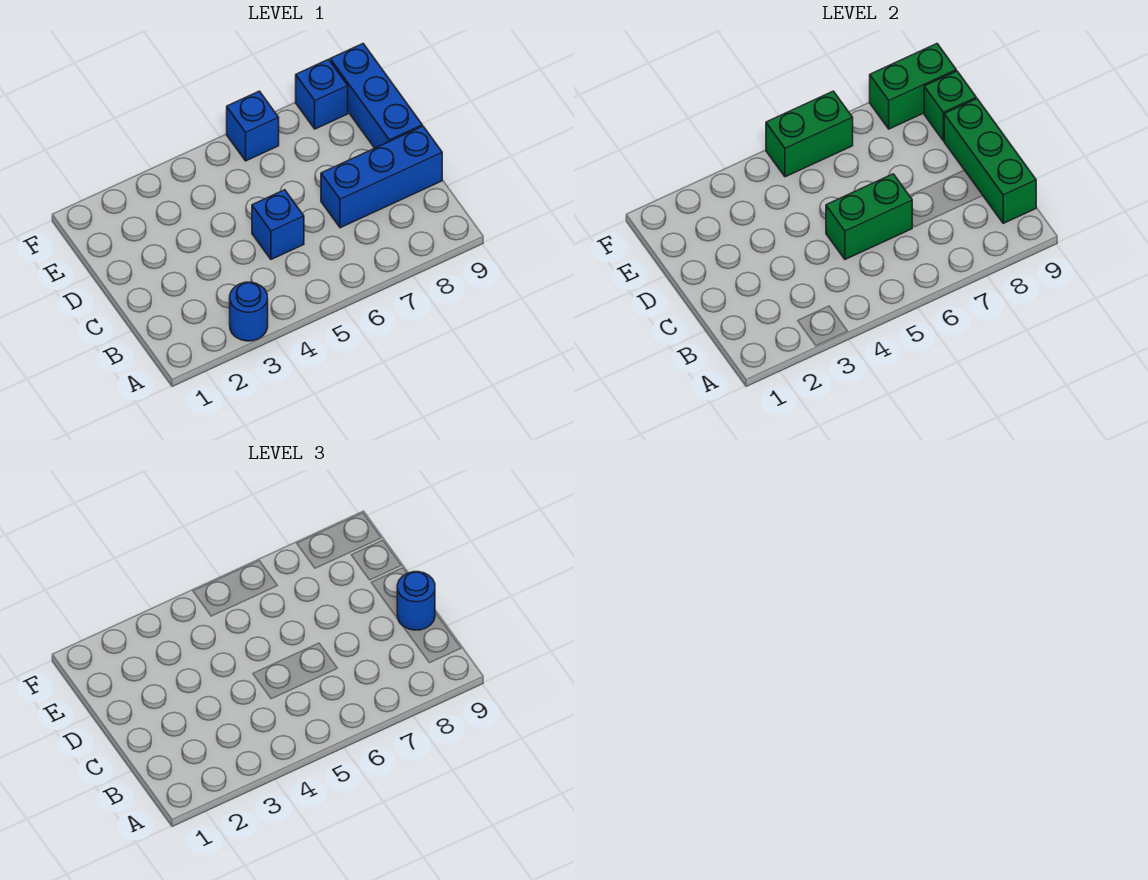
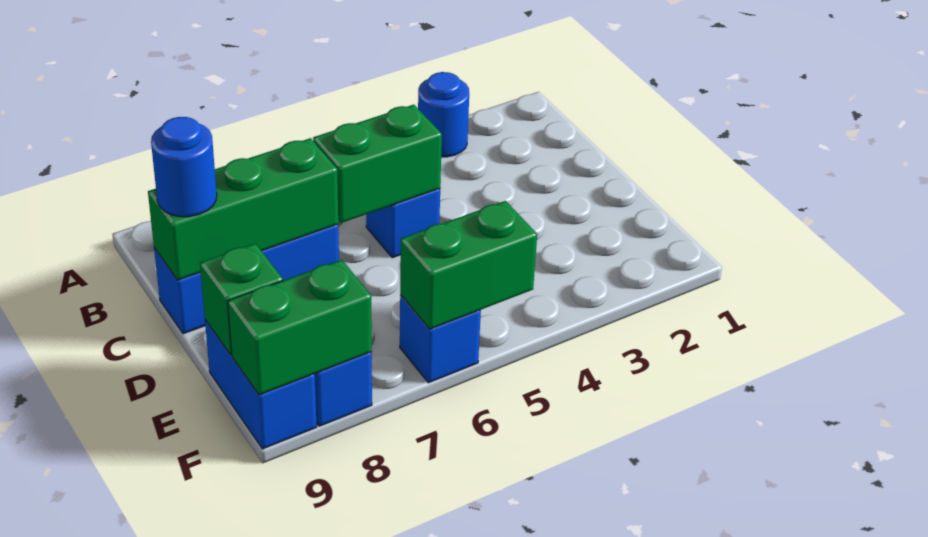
green 1x3 brick [944,99,1036,223] -> green 1x3 brick turned to [148,138,338,280]
blue 1x3 brick [330,44,422,148] -> blue 1x2 brick [205,320,317,449]

